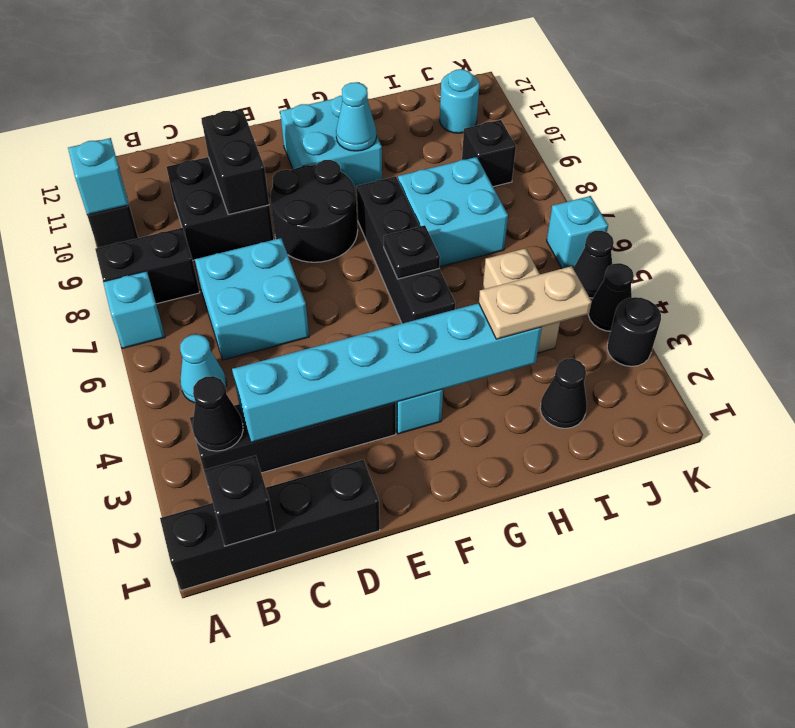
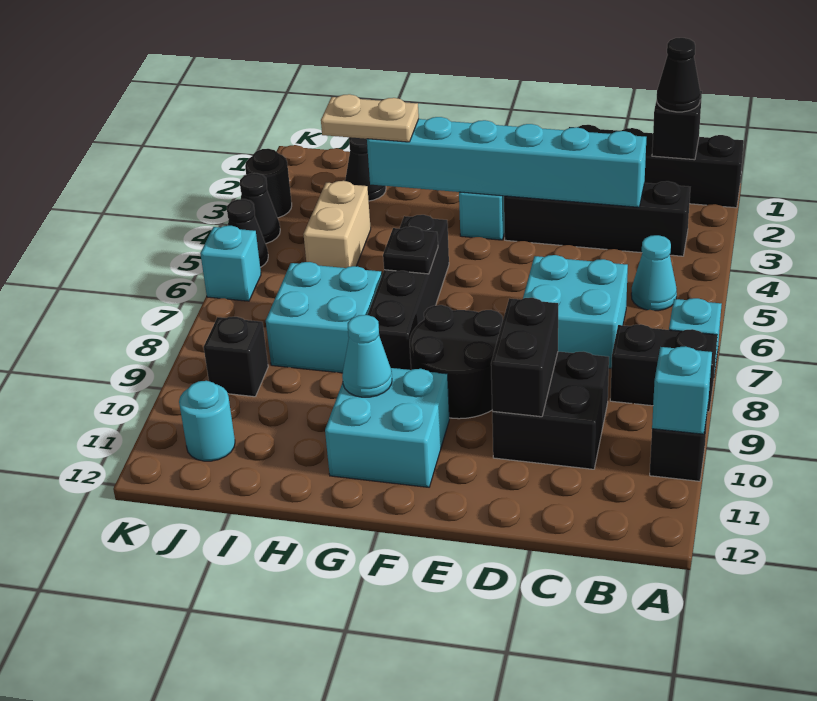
black 1x1 cone [193,376,243,451] -> black 1x1 cone moved to [657,38,701,112]

